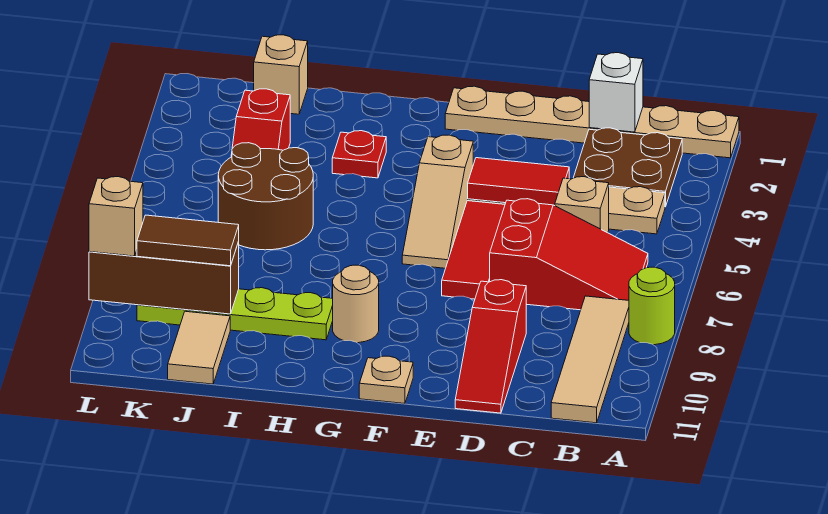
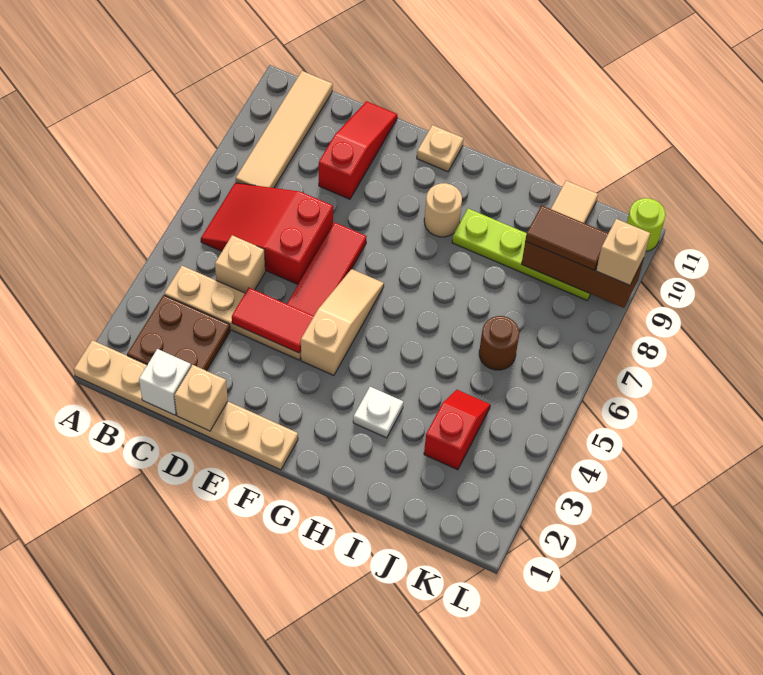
lime 1x1 round brick [629,267,675,345] -> lime 1x1 round brick moved to [627,198,665,251]
red 1x1 plate [332,131,386,178] -> white 1x1 plate [353,387,403,438]
brown 2x2 round brick [218,143,313,250] -> brown 1x1 round brick [479,316,519,370]
tan 1x1 brick [254,35,308,114] -> tan 1x1 brick moved to [174,365,228,431]

